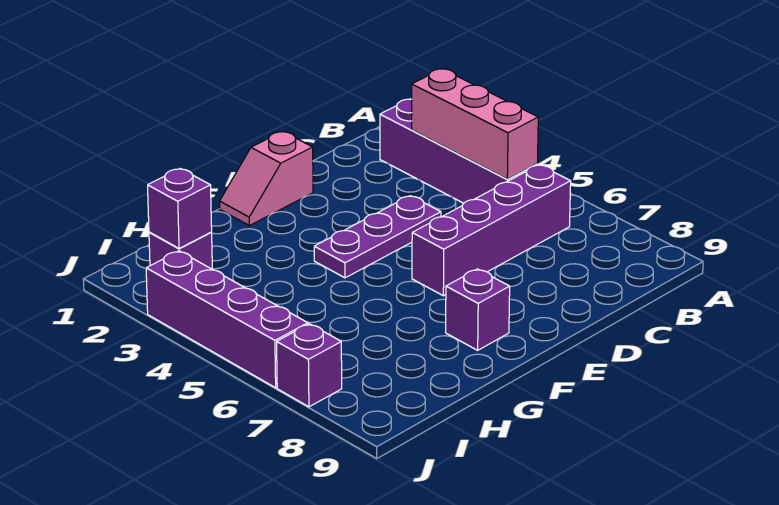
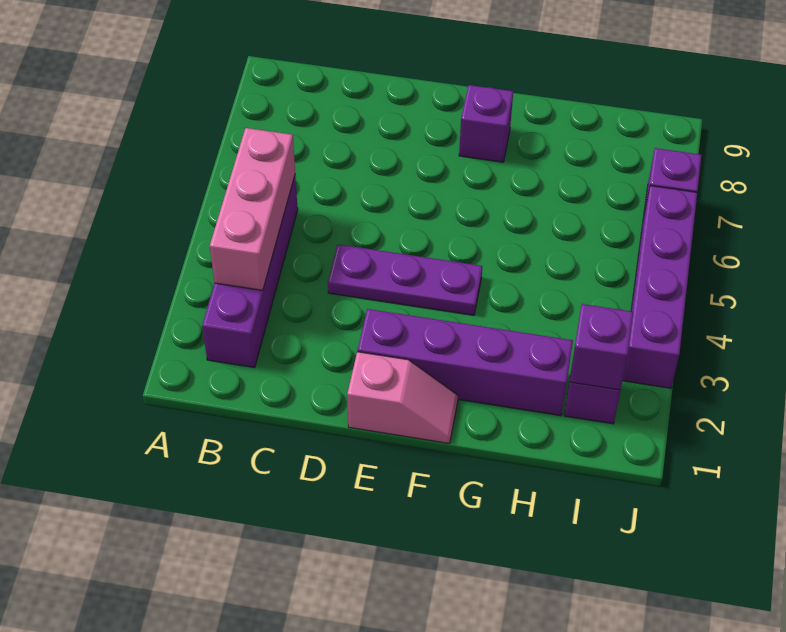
purple 1x4 brick [412,165,571,296] -> purple 1x4 brick moved to [358,309,573,416]

